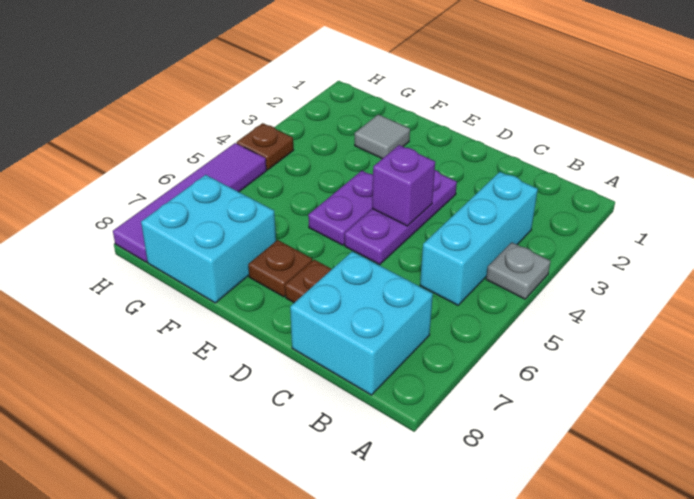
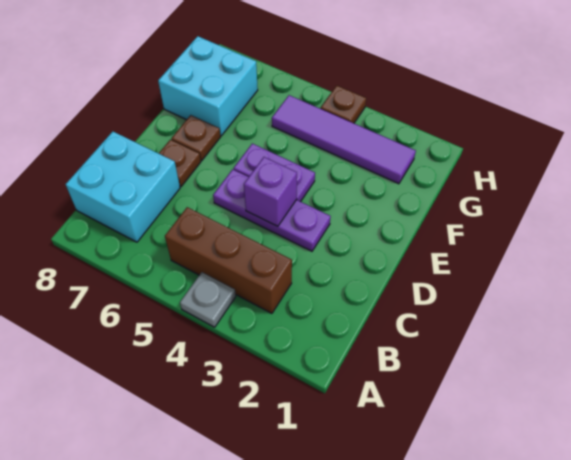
cyan 1x3 brick [420,172,538,305] -> brown 1x3 brick [165,207,292,313]
grey 1x1 tile [355,114,410,159] -> none
purple 1x4 tile [113,143,266,262] -> purple 1x4 tile moved to [272,95,416,184]

